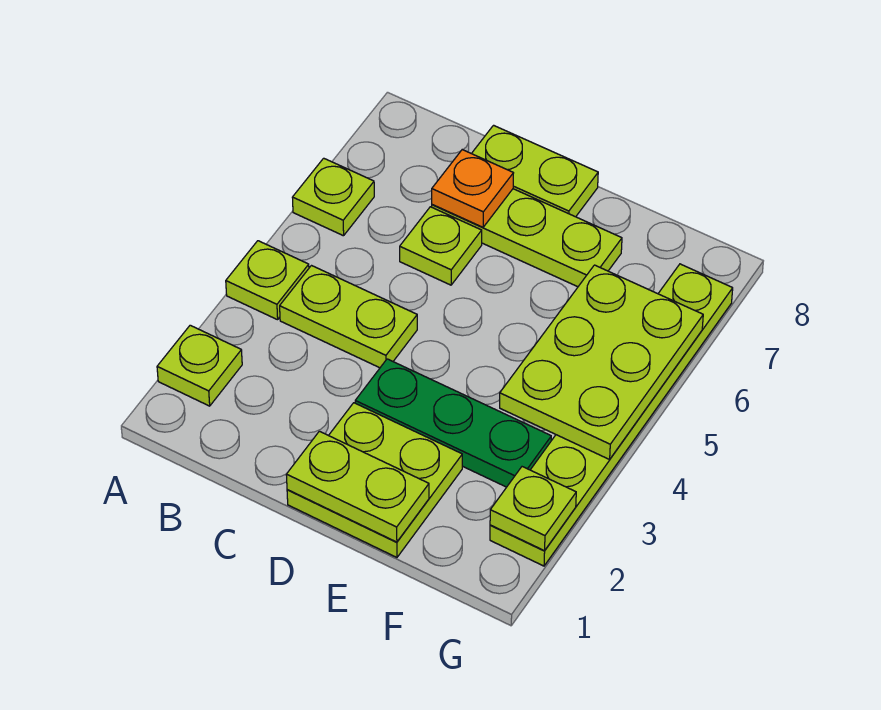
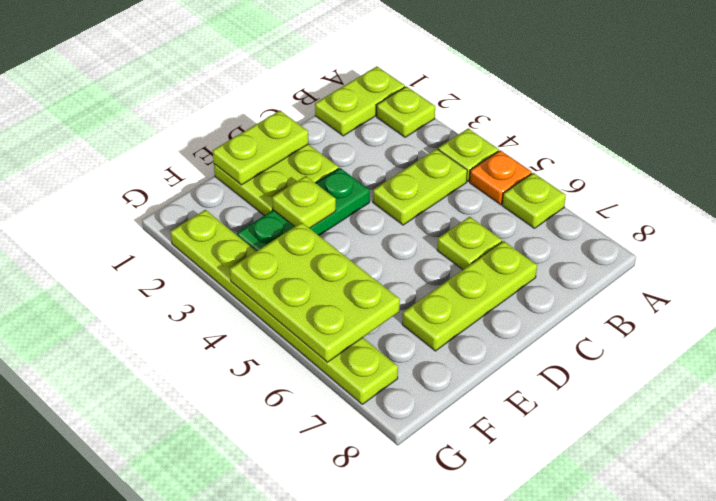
orange 1x1 plate [432,150,513,227] -> orange 1x1 plate moved to [470,150,532,205]
lime 1x2 plate [471,125,598,217] -> lime 1x2 plate moved to [315,66,405,136]
lime 1x1 plate [490,467,576,551] -> lime 1x1 plate moved to [272,176,336,228]

